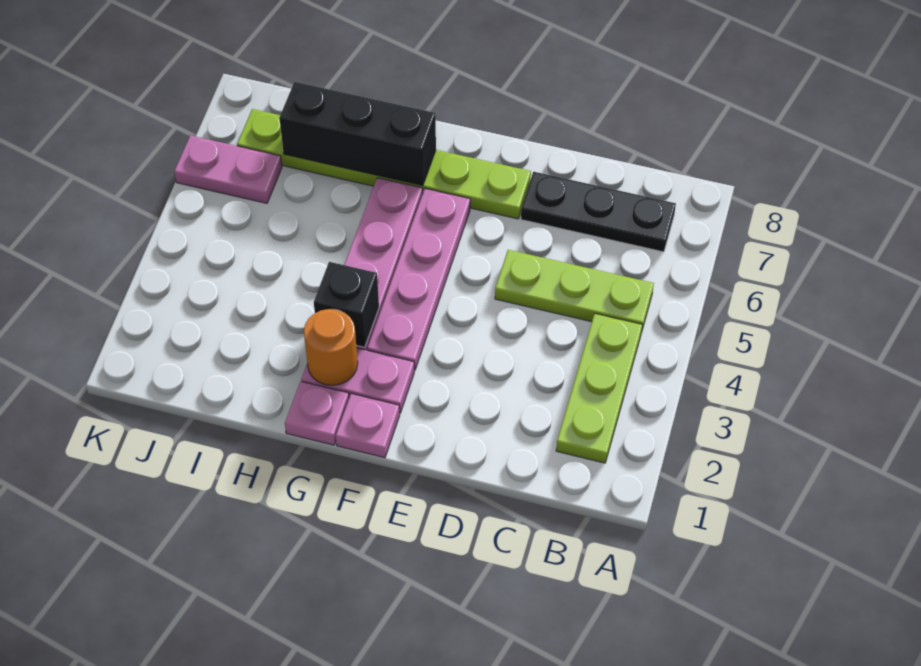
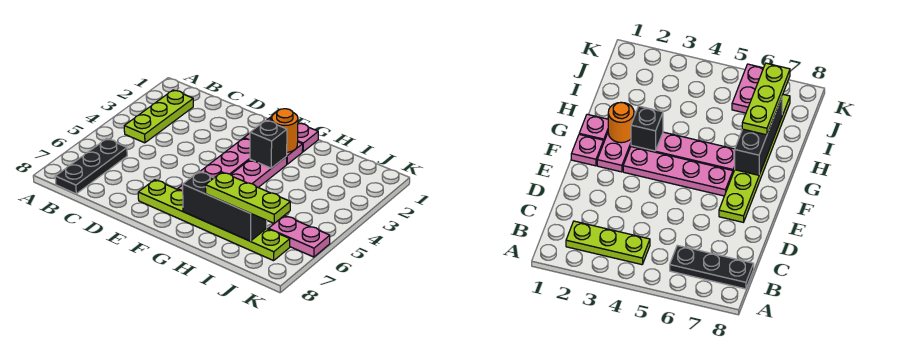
lime 1x3 plate [495,250,654,333] -> lime 1x3 plate moved to [205,172,290,223]
black 1x3 plate [521,172,676,252] -> black 1x3 plate turned to [55,139,127,194]

